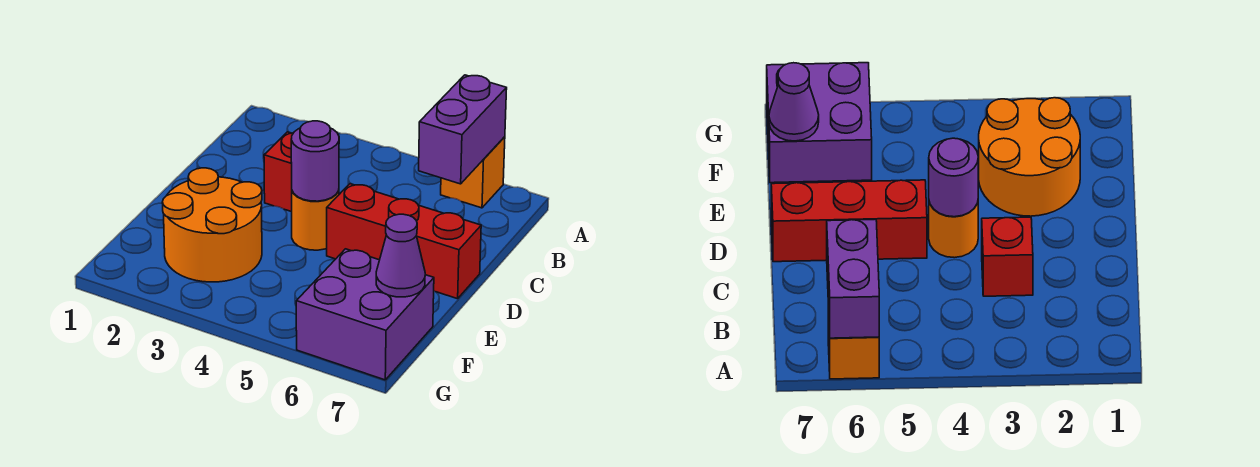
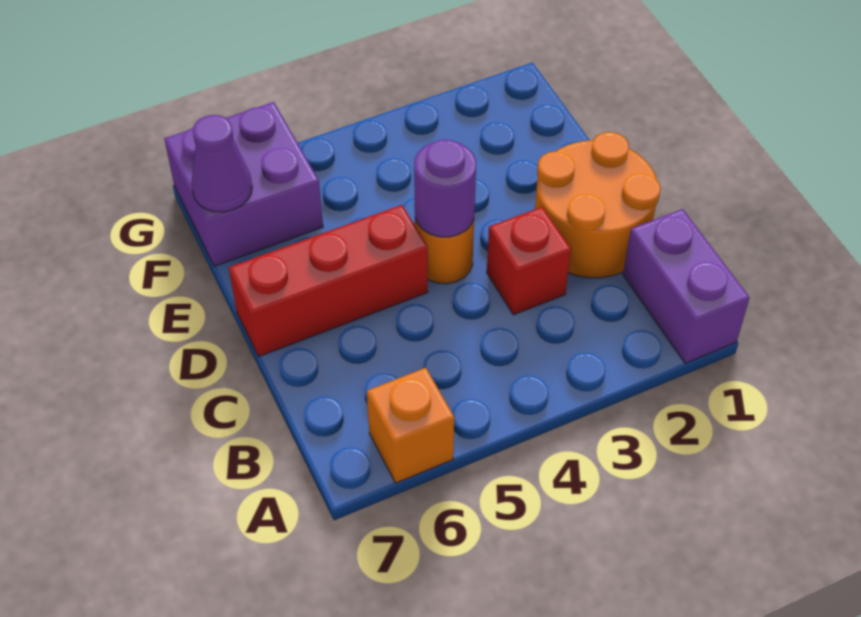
purple 1x2 brick [419,75,507,184] -> purple 1x2 brick moved to [623,209,750,363]
orange 2x2 round brick [162,168,262,282] -> orange 2x2 round brick moved to [535,132,661,278]

